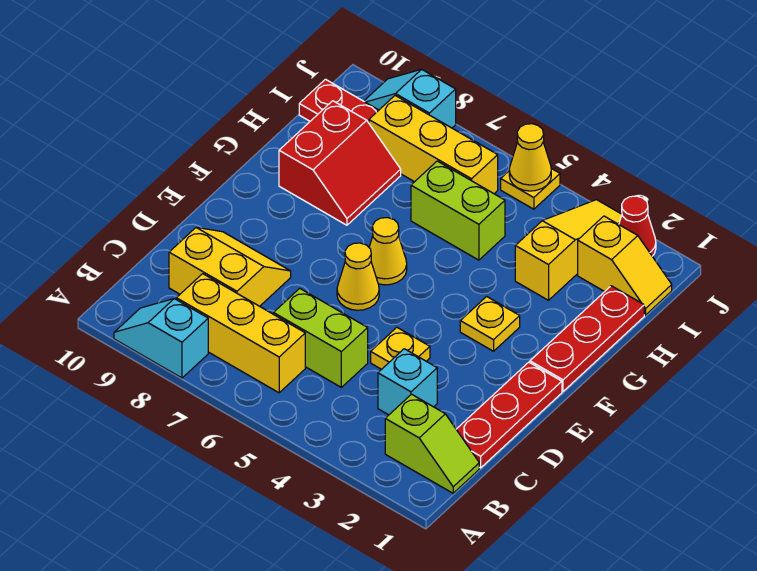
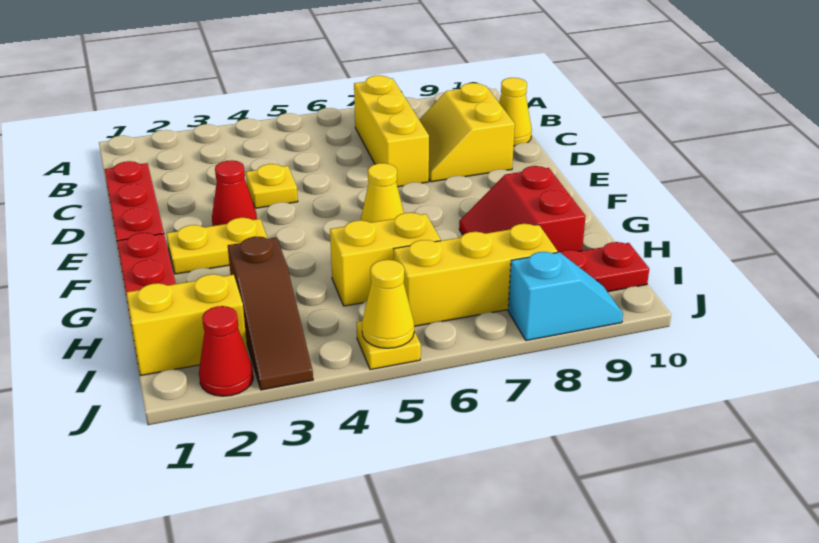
cyan 1x2 slope [114,299,208,378] -> none
lime 1x2 slope [385,394,479,493] -> none
yellow 1x3 brick [176,274,305,393] -> yellow 1x3 brick turned to [354,76,429,187]
cyan 1x1 brick [378,349,437,415] -> none
lime 1x2 brick [274,288,368,387] -> none
yellow 2x2 slope [169,227,291,306] -> yellow 2x2 slope turned to [419,83,515,182]
none -> red 1x1 cone [212,160,257,226]
yellow 1x1 cone [337,243,379,310] -> yellow 1x1 cone moved to [499,78,532,146]
yellow 1x1 plate [460,297,520,351] -> yellow 1x2 plate [166,218,268,274]
yellow 1x3 slope [515,200,622,300] -> brown 1x3 slope [228,237,313,390]
lime 1x2 brick [411,161,505,260] -> yellow 1x2 brick [330,213,441,306]
yellow 1x2 slope [578,216,672,315] -> yellow 1x2 brick [126,274,247,375]

